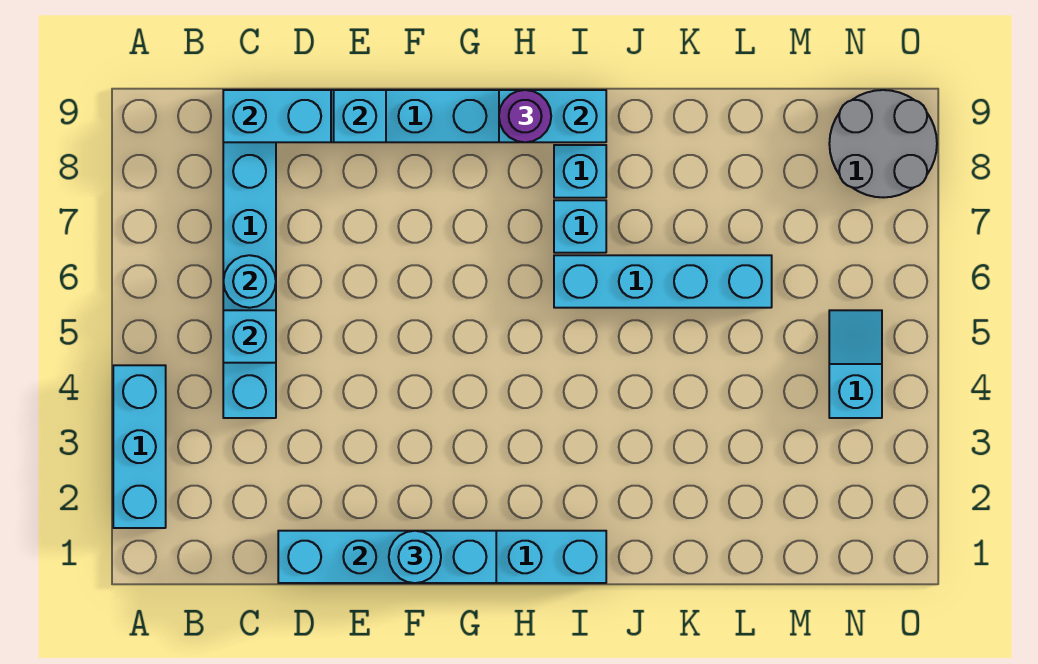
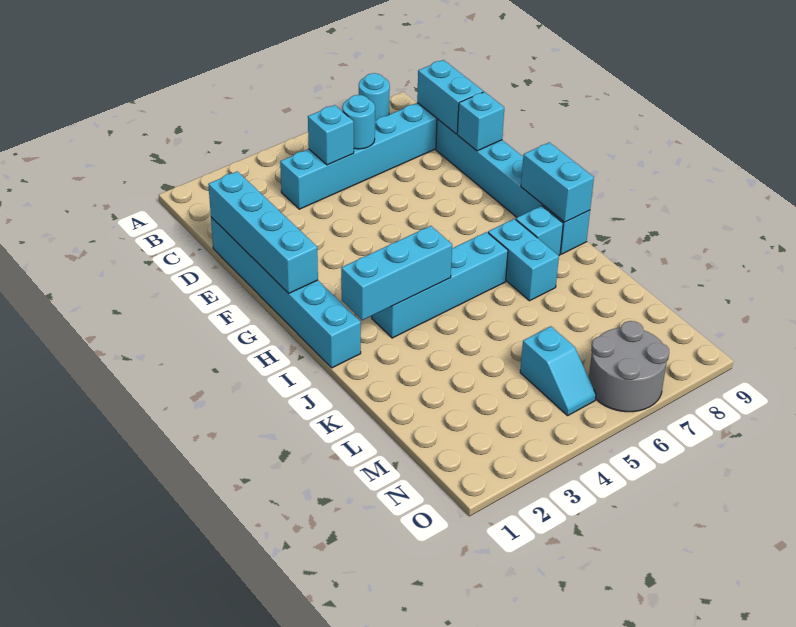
cyan 1x3 brick [113,365,166,528] -> cyan 1x3 brick moved to [341,226,452,320]
cyan 1x1 round brick [389,531,441,583] -> cyan 1x1 round brick moved to [359,73,390,121]
purple 1x1 round brick [499,90,551,142] -> none
cyan 1x4 brick [554,255,772,308] -> cyan 1x4 brick turned to [372,232,508,338]
cyan 1x1 brick [554,200,606,253] -> cyan 1x2 brick [488,219,559,301]
cyan 1x2 slope [829,310,882,418] -> cyan 1x2 slope turned to [520,326,596,416]
grey 2x2 round brick [829,90,937,198] -> grey 2x2 round brick moved to [589,321,669,412]

